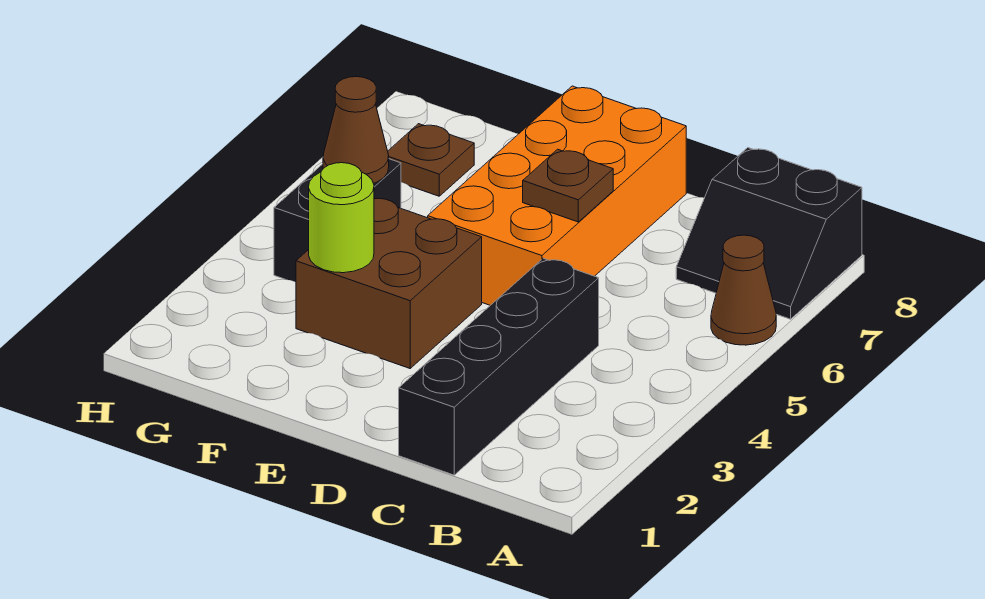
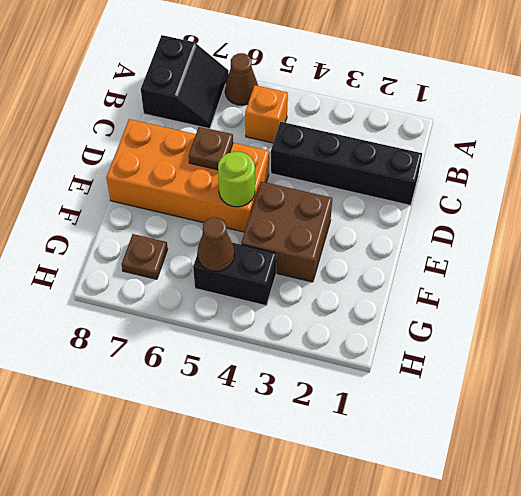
none -> orange 1x1 brick [245,85,288,143]
lime 1x1 round brick [309,163,374,273] -> lime 1x1 round brick moved to [218,151,255,207]

